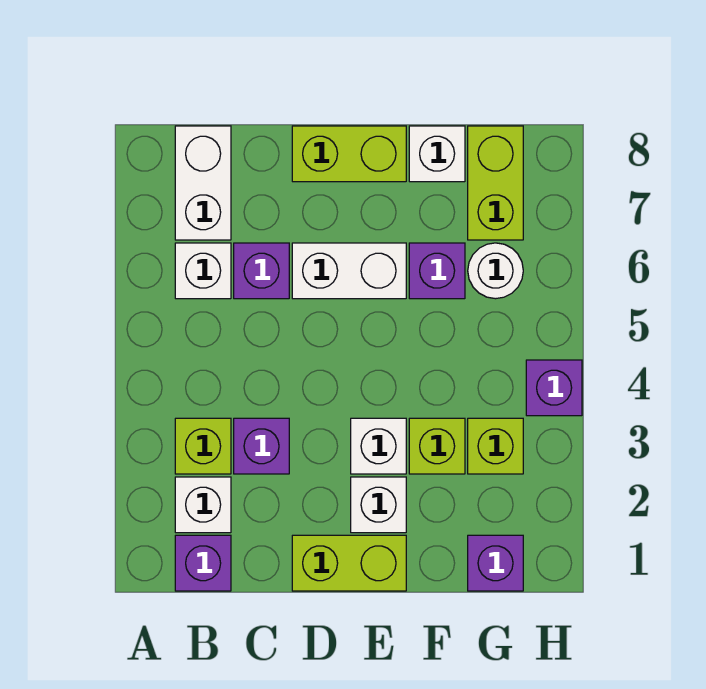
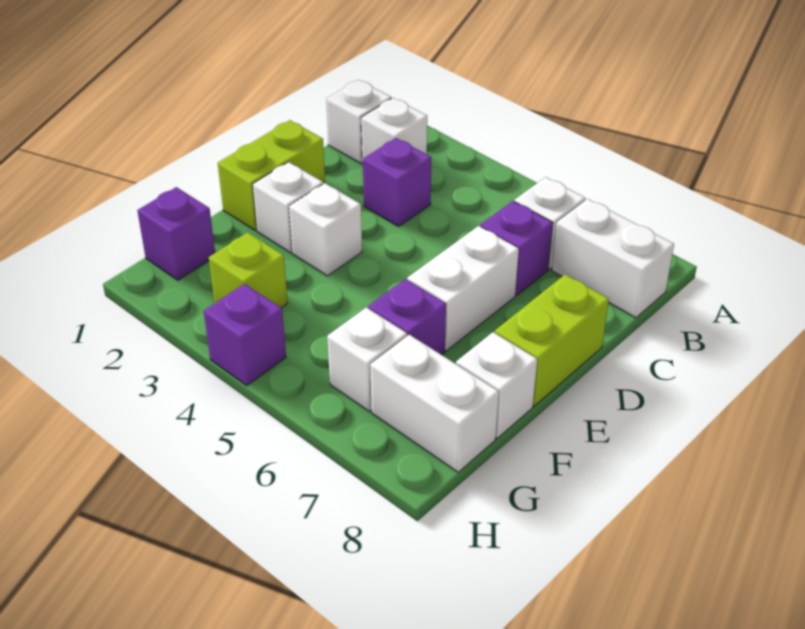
purple 1x1 brick [175,535,231,591] -> white 1x1 brick [326,80,391,163]
lime 1x1 brick [175,418,231,474] -> none
lime 1x1 brick [409,418,465,474] -> none
white 1x1 round brick [468,243,523,299] -> white 1x1 brick [327,307,407,412]
lime 1x2 brick [468,126,523,240] -> white 1x2 brick [370,335,499,472]

